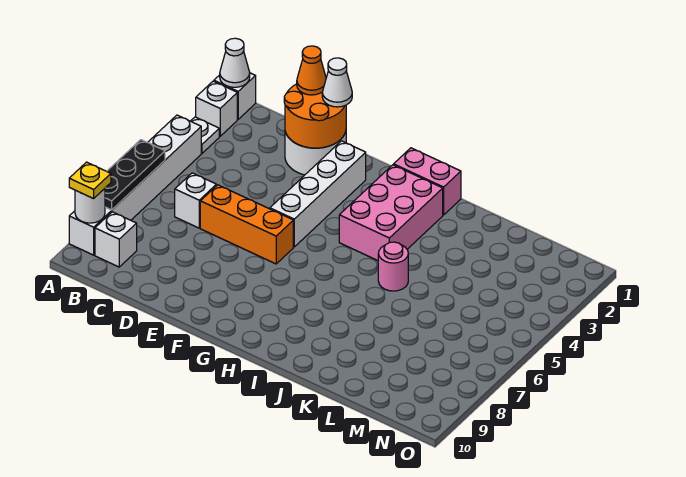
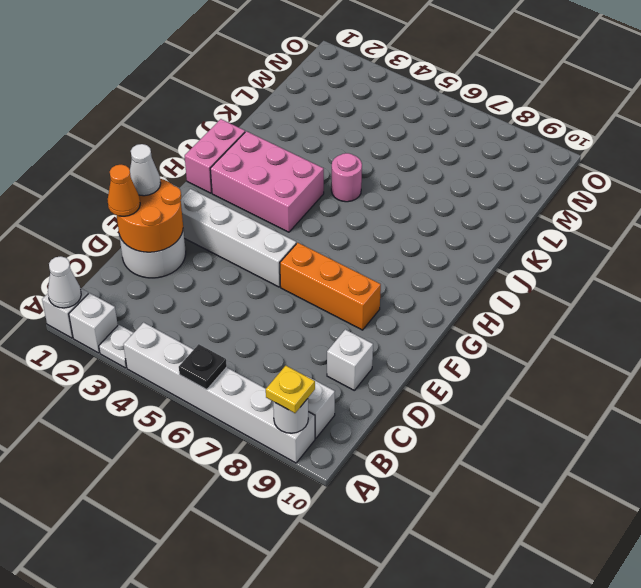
black 1x3 plate [105,140,165,210] -> black 1x1 plate [179,344,227,390]
white 1x1 brick [175,173,216,228] -> white 1x1 brick moved to [327,329,373,390]
orange 1x3 brick [200,185,293,264] -> orange 1x3 brick turned to [280,243,381,330]

